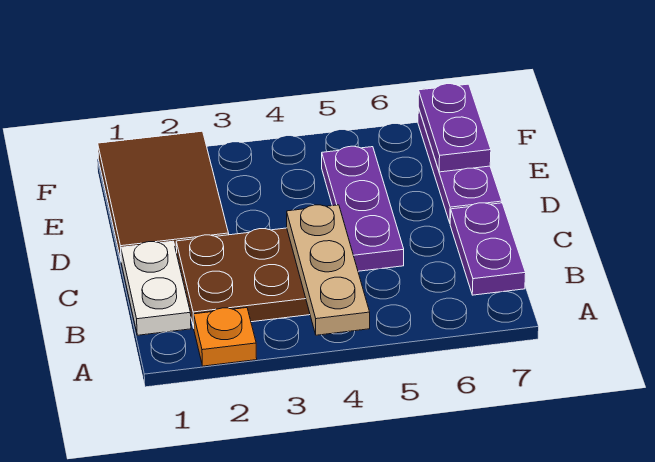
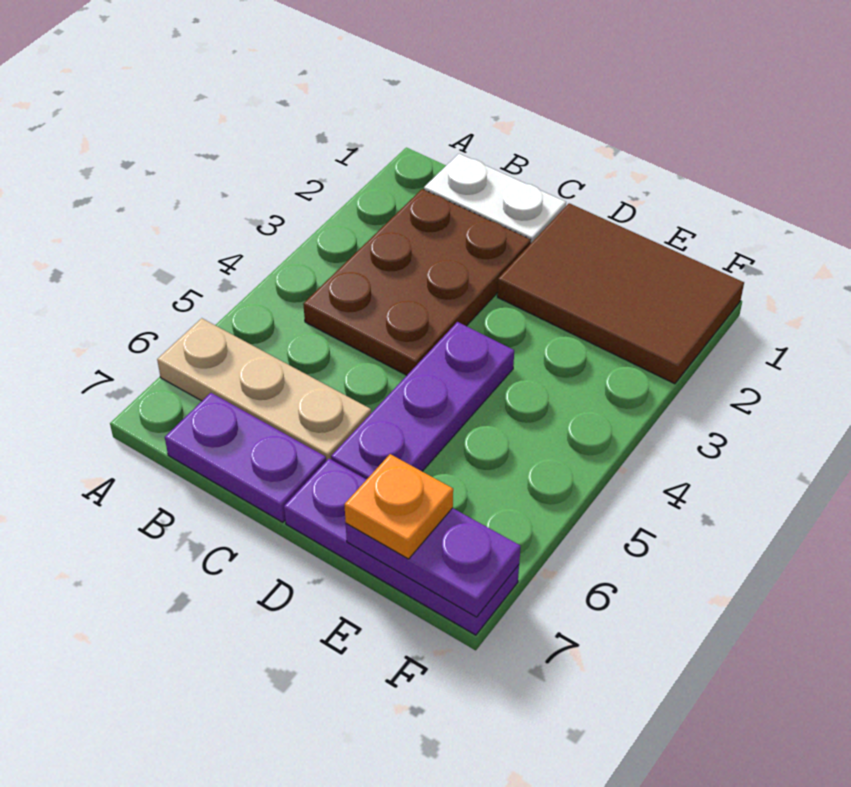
orange 1x1 plate [194,308,257,366] -> orange 1x1 plate moved to [344,454,453,559]
tan 1x3 plate [287,205,370,335] -> tan 1x3 plate moved to [157,318,371,461]
purple 1x3 plate [322,146,404,271] -> purple 1x3 plate turned to [331,322,514,479]

